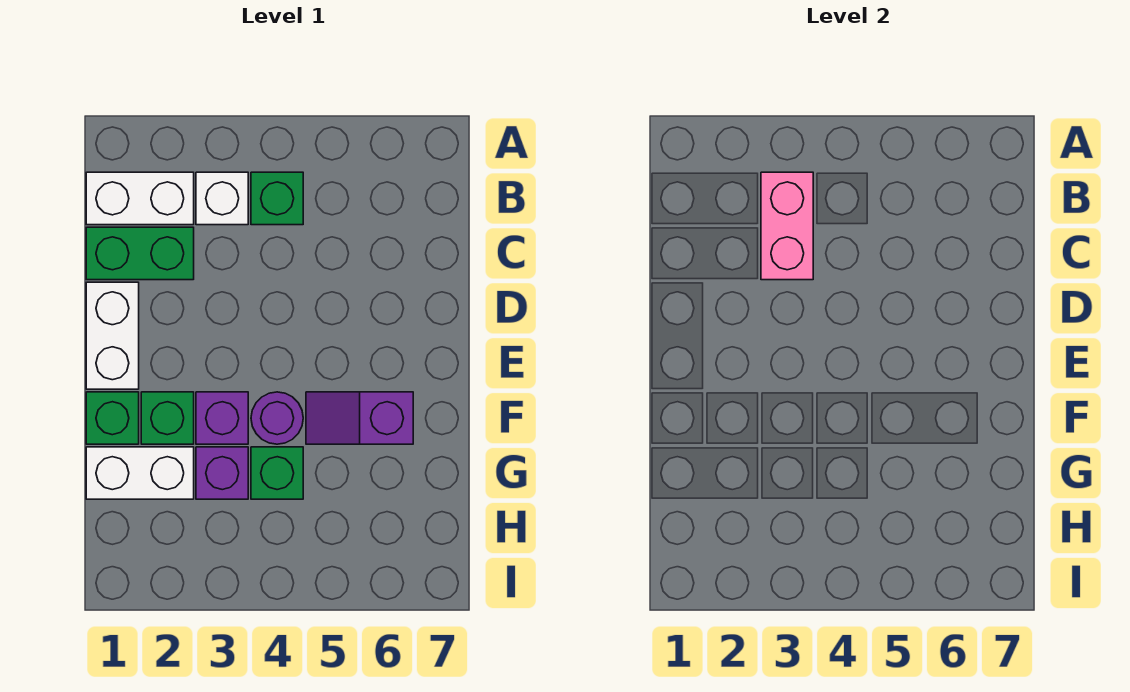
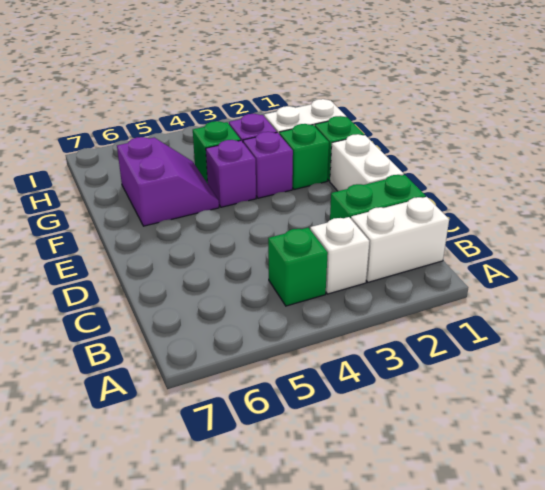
pink 1x2 brick [761,172,813,280] -> none
purple 1x1 round brick [251,392,303,444] -> purple 1x1 brick [206,140,256,207]
purple 1x2 slope [306,392,413,444] -> purple 2x2 slope [117,137,219,226]

